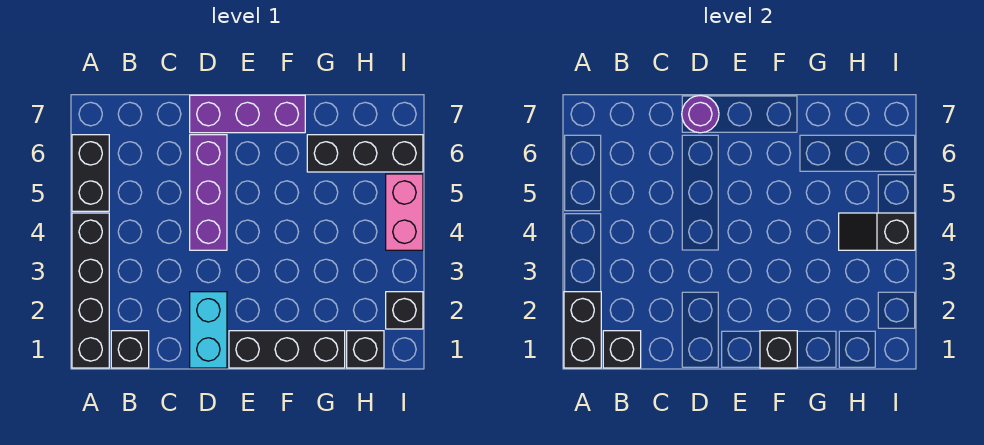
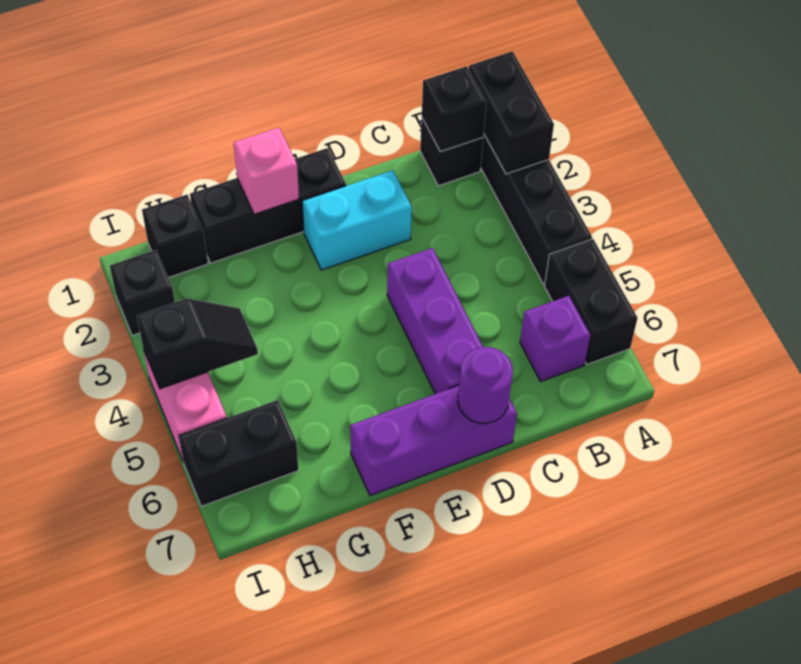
none -> purple 1x1 brick [520,296,590,382]
cyan 1x2 brick [190,292,227,368] -> cyan 1x2 brick turned to [302,170,412,270]
black 1x1 brick [760,331,797,368] -> pink 1x1 brick [234,128,299,214]
black 1x3 brick [307,135,423,172] -> black 1x2 brick [179,400,298,506]

